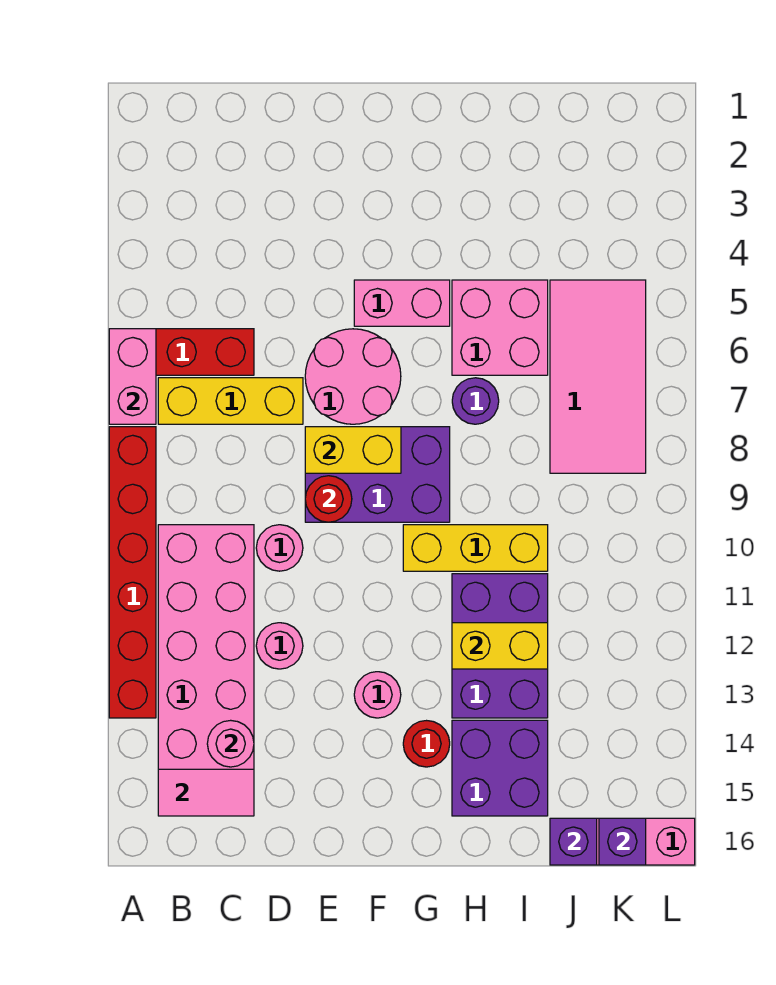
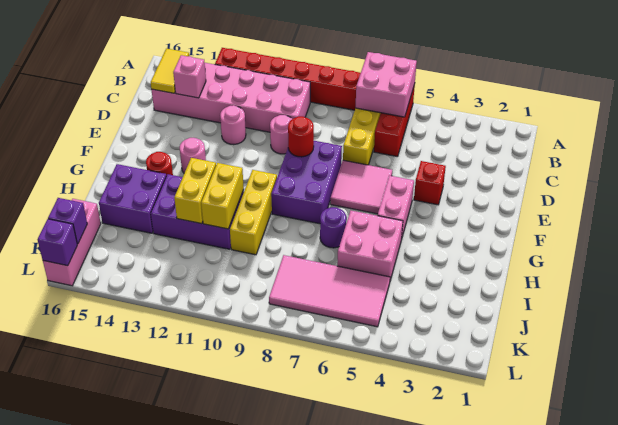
pink 1x2 brick [109,329,156,424] -> pink 2x2 brick [355,52,417,117]
pink 1x2 tile [158,769,254,816] -> yellow 1x2 tile [151,49,189,93]
pink 1x1 round brick [207,720,254,767] -> pink 1x1 brick [173,55,206,98]
none -> red 1x1 brick [414,161,446,205]
pink 2x2 round brick [305,329,401,424] -> pink 2x2 tile [330,160,392,214]
yellow 1x2 brick [305,427,401,473] -> yellow 1x2 brick moved to [201,163,244,229]
purple 1x1 brick [550,818,597,865] -> purple 1x1 brick moved to [38,219,77,266]

